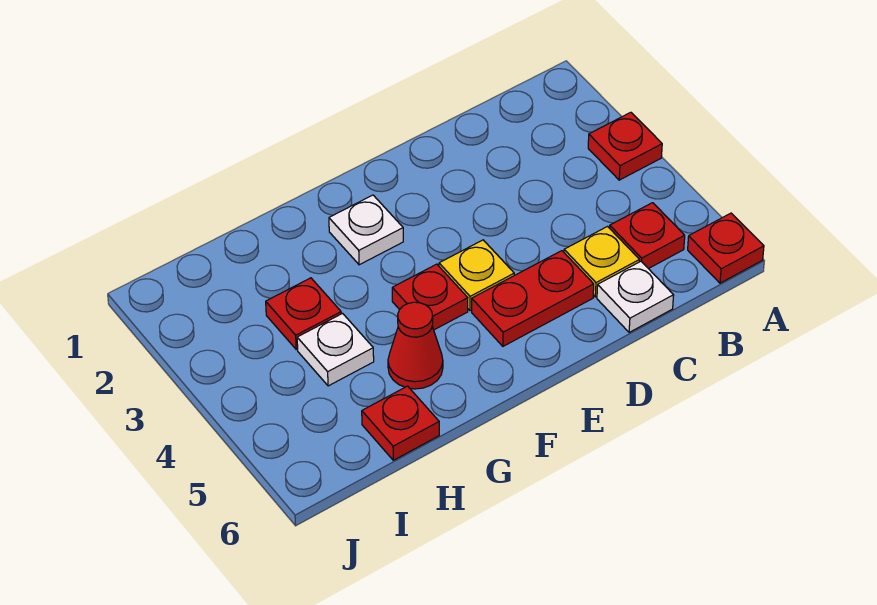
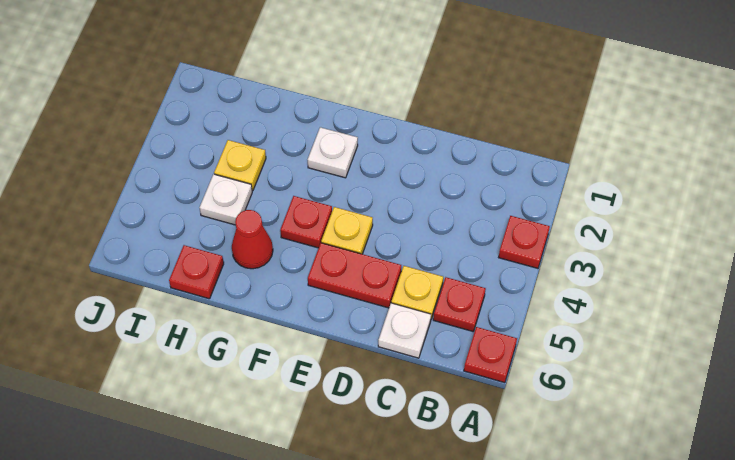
red 1x1 plate [266,278,341,349] -> yellow 1x1 plate [214,140,266,191]

